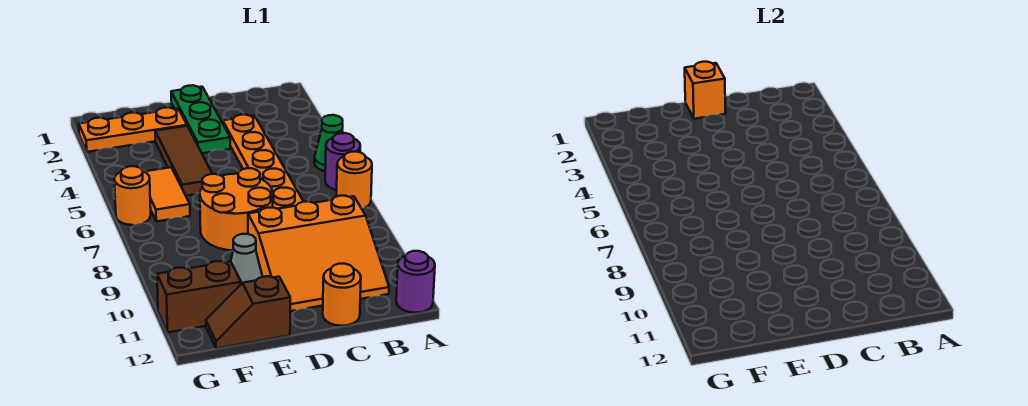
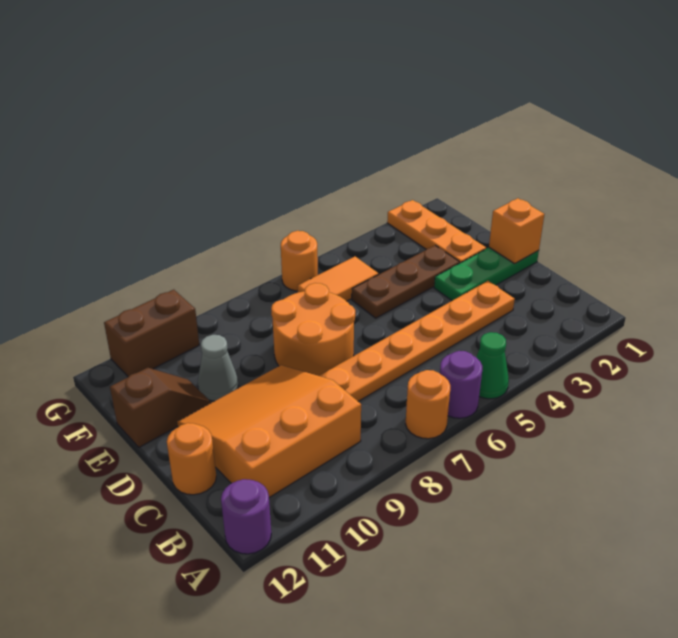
orange 3x3 slope [248,196,389,311] -> orange 3x3 slope turned to [177,365,361,498]
brown 1x3 tile [155,126,212,196] -> brown 1x3 plate [352,245,460,318]
brown 1x2 slope [206,276,290,348] -> brown 1x2 slope turned to [110,368,211,447]
brown 1x2 brick [157,261,241,332] -> brown 1x2 brick turned to [104,290,199,377]

